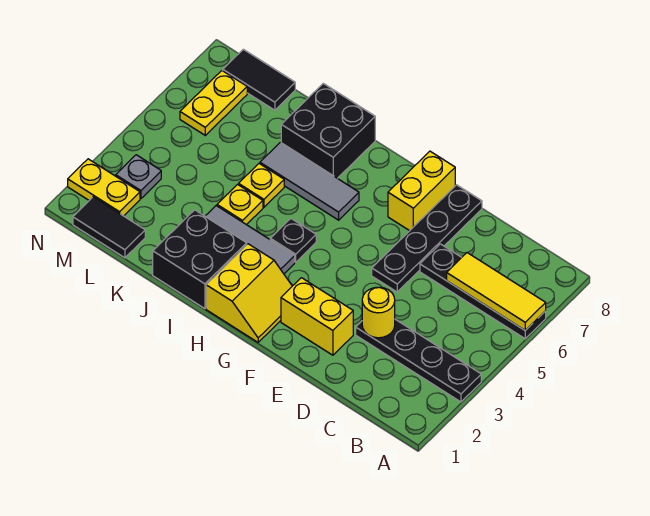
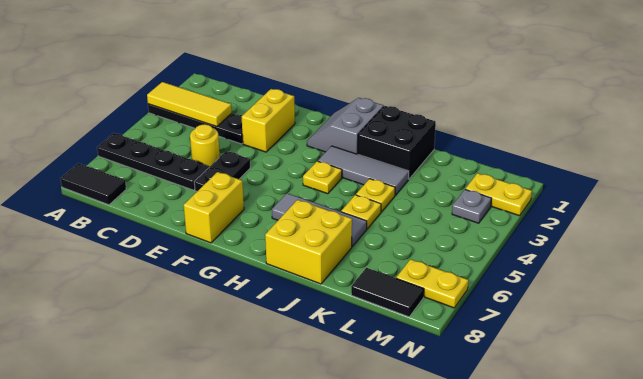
yellow 1x3 tile [447,253,546,330] -> yellow 1x3 tile moved to [147,82,232,127]
yellow 1x1 round brick [362,287,395,338] -> yellow 1x1 round brick moved to [190,124,220,167]
yellow 1x2 brick [281,278,353,355] -> yellow 1x2 brick turned to [242,89,295,152]
black 1x4 plate [372,185,482,292] -> black 1x2 plate [194,151,250,191]
yellow 2x2 slope [206,244,292,342] -> grey 2x2 slope [307,98,384,154]
black 1x1 plate [270,219,316,262] -> yellow 1x1 plate [303,161,342,194]
black 2x2 brick [281,83,375,178] -> yellow 2x2 brick [265,200,352,284]
black 1x2 tile [73,197,145,258] -> black 1x2 tile moved to [61,163,126,205]
yellow 1x2 plate [180,71,247,135] -> yellow 1x2 plate turned to [396,259,468,308]

